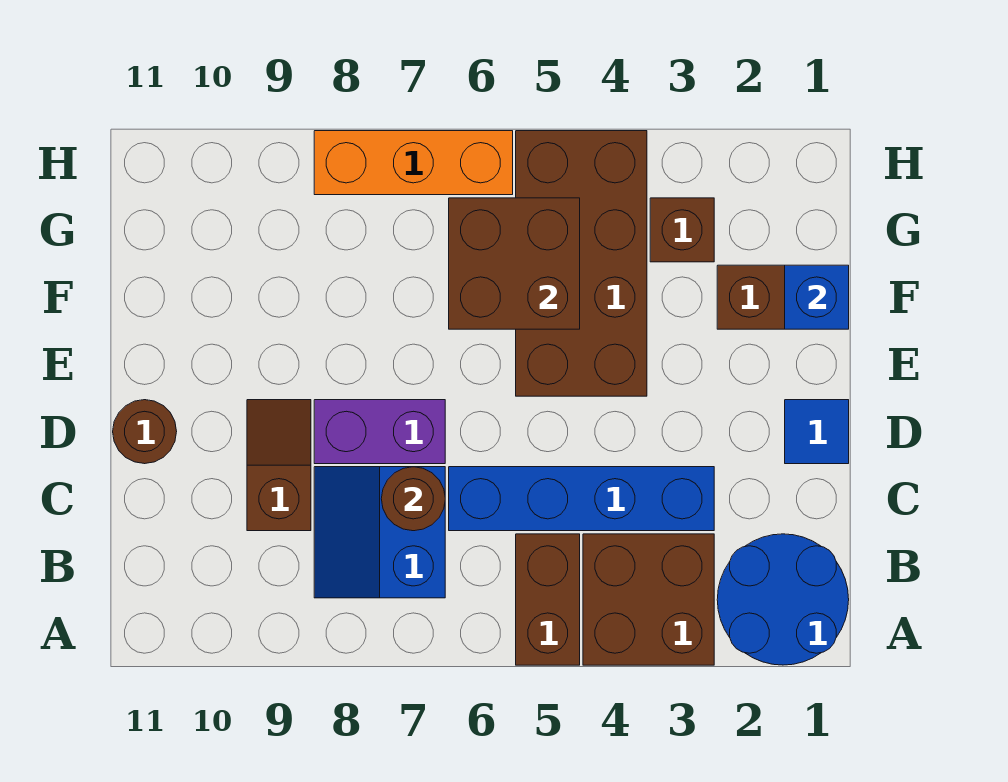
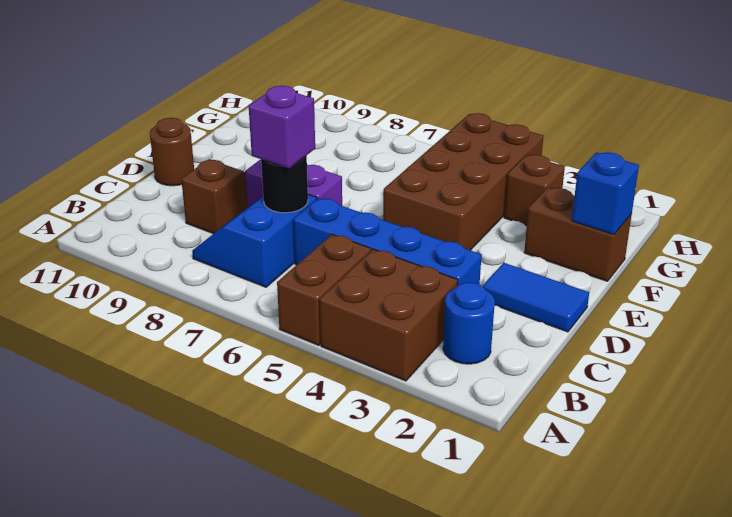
blue 2x2 round brick [717,534,849,665] -> blue 1x1 round brick [443,282,495,364]
brown 1x1 round brick [381,467,445,531] -> black 1x1 round brick [261,156,308,213]
none -> purple 1x1 brick [249,86,315,168]
blue 1x1 tile [785,400,849,464] -> blue 1x2 tile [483,263,589,332]
brown 2x2 brick [449,198,580,329] -> none
orange 1x3 brick [314,131,513,195] -> none

